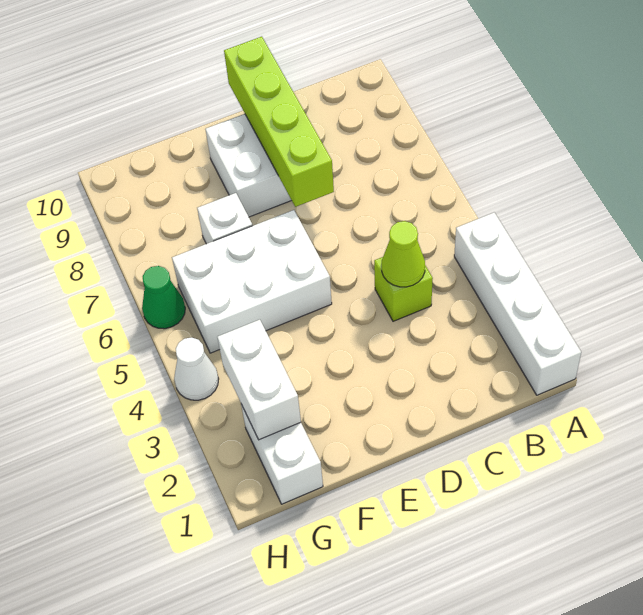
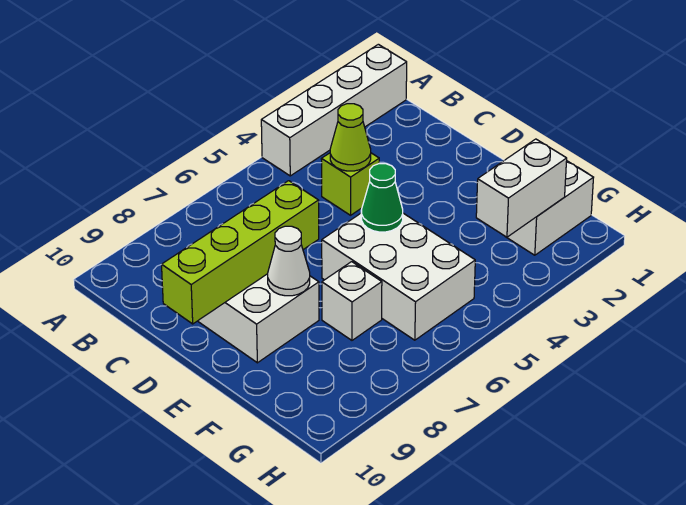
white 1x1 cone [174,337,219,400] -> white 1x1 cone moved to [268,226,310,296]
green 1x1 cone [142,266,185,329] -> green 1x1 cone moved to [361,164,403,232]

